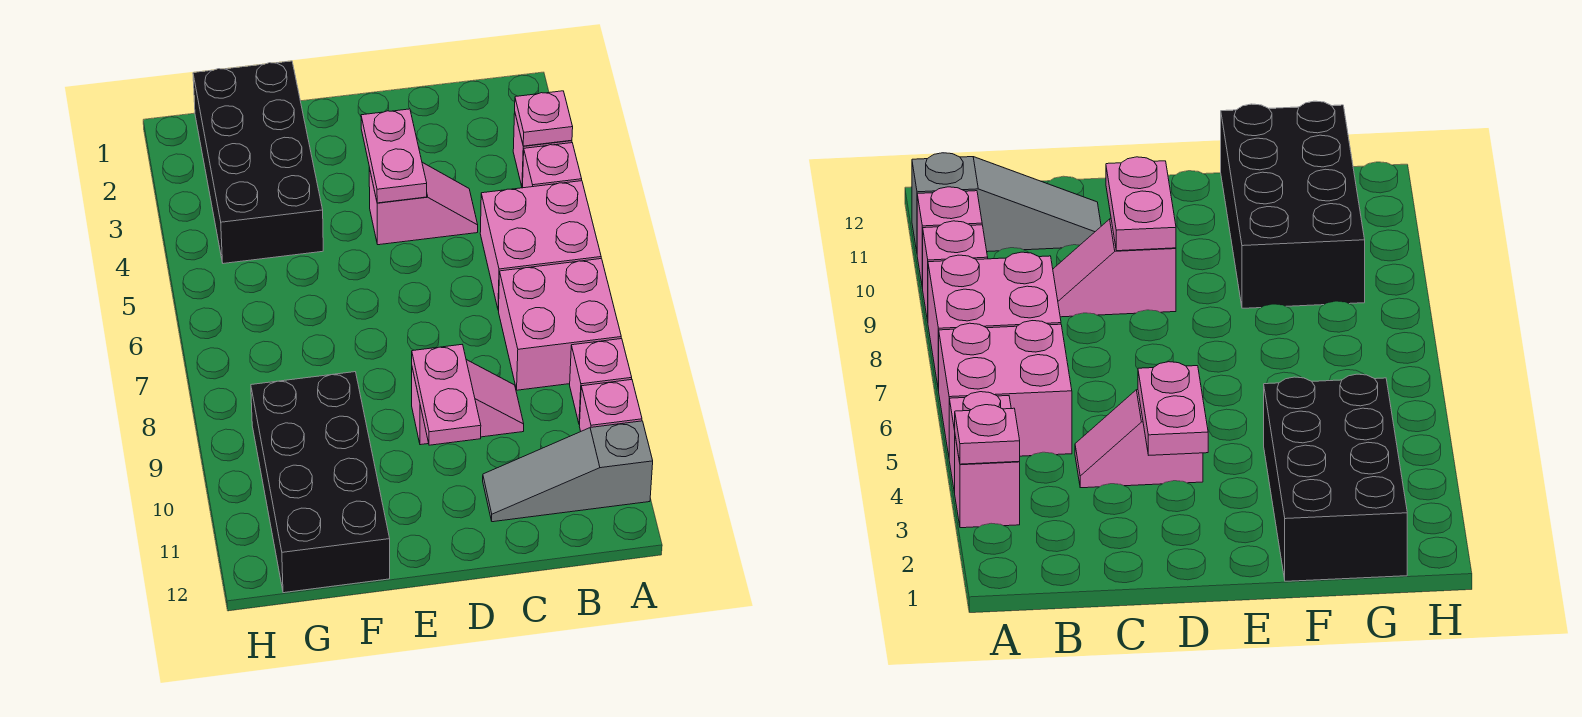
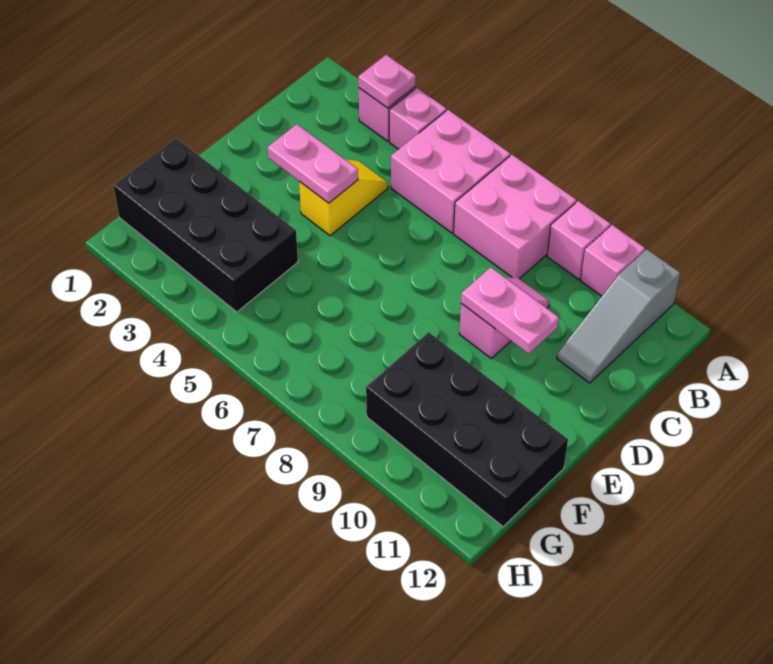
pink 1x2 slope [369,162,478,245] -> yellow 1x2 slope [299,159,388,236]

